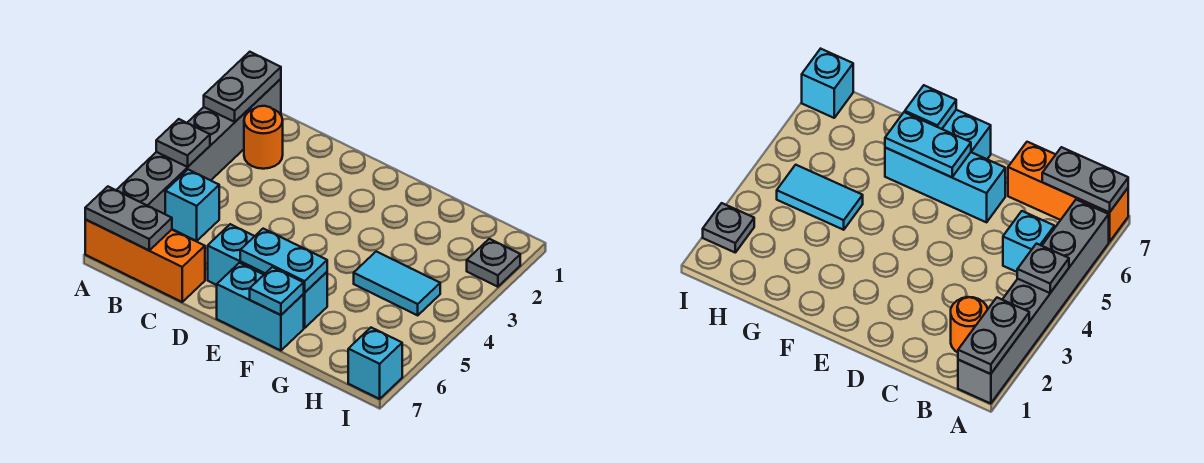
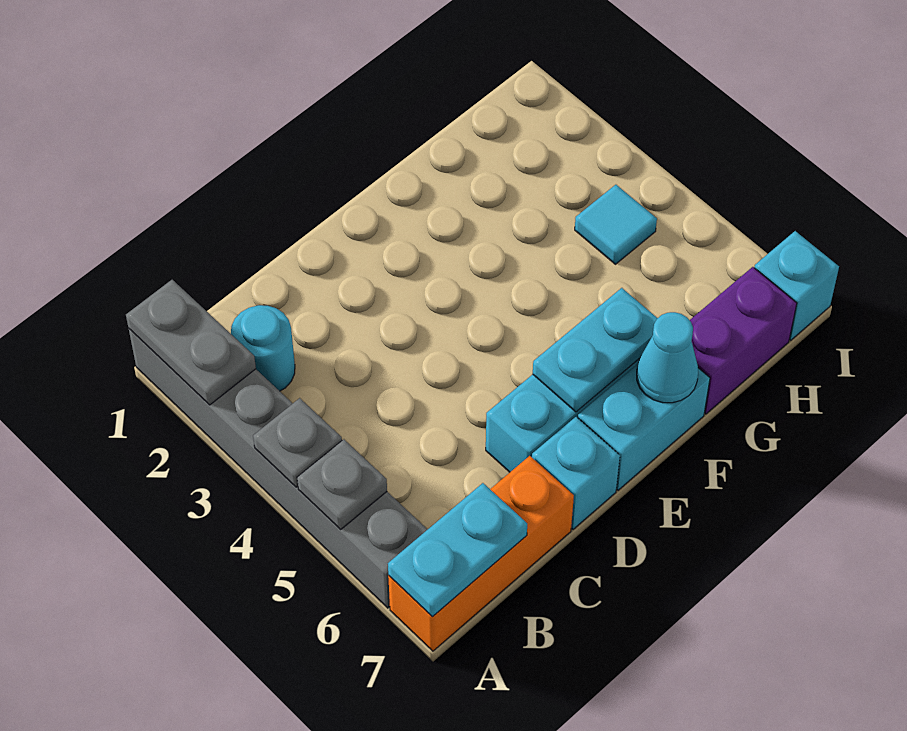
grey 1x2 plate [85,187,172,250] -> cyan 1x2 plate [388,483,527,617]
orange 1x1 round brick [244,106,283,169] -> cyan 1x1 round brick [231,305,295,391]
cyan 1x1 brick [165,170,219,241] -> cyan 1x1 brick moved to [532,417,620,529]
cyan 1x1 plate [250,267,304,315] -> cyan 1x1 cone [637,312,698,403]
cyan 1x2 tile [354,251,440,315] -> cyan 1x1 tile [575,185,657,264]
none -> purple 1x2 brick [690,267,797,414]
grey 1x1 plate [467,239,520,287] -> grey 1x1 plate moved to [297,439,387,530]

